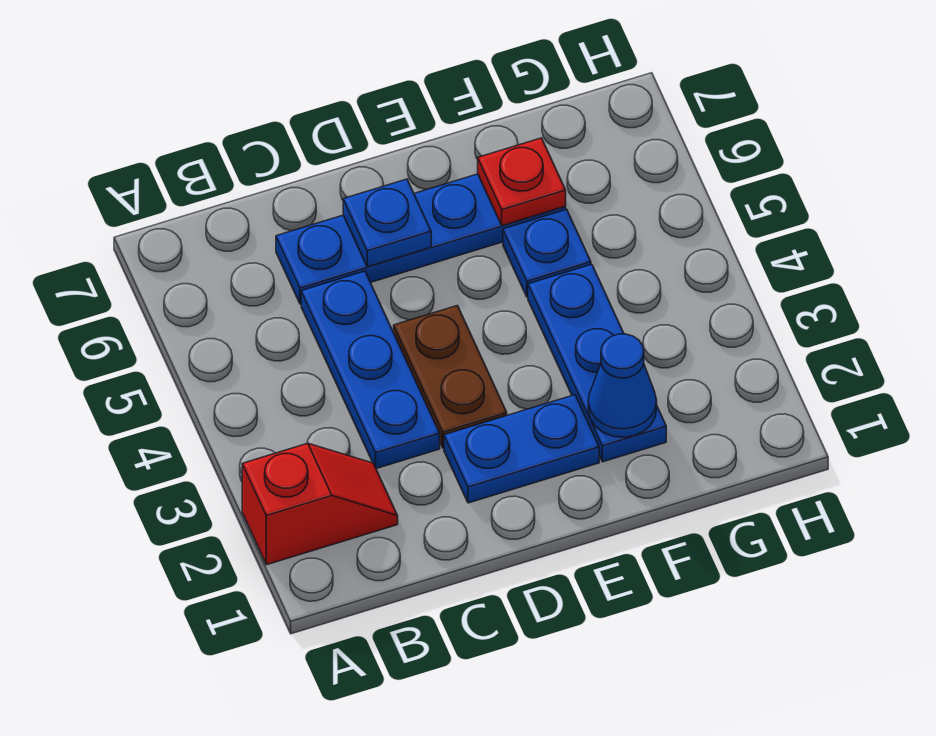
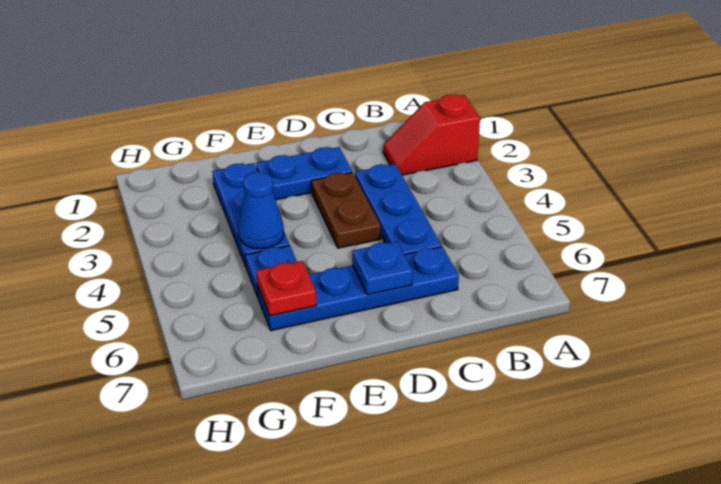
blue 1x1 cone [588,334,657,437] -> blue 1x1 cone moved to [238,172,284,249]

